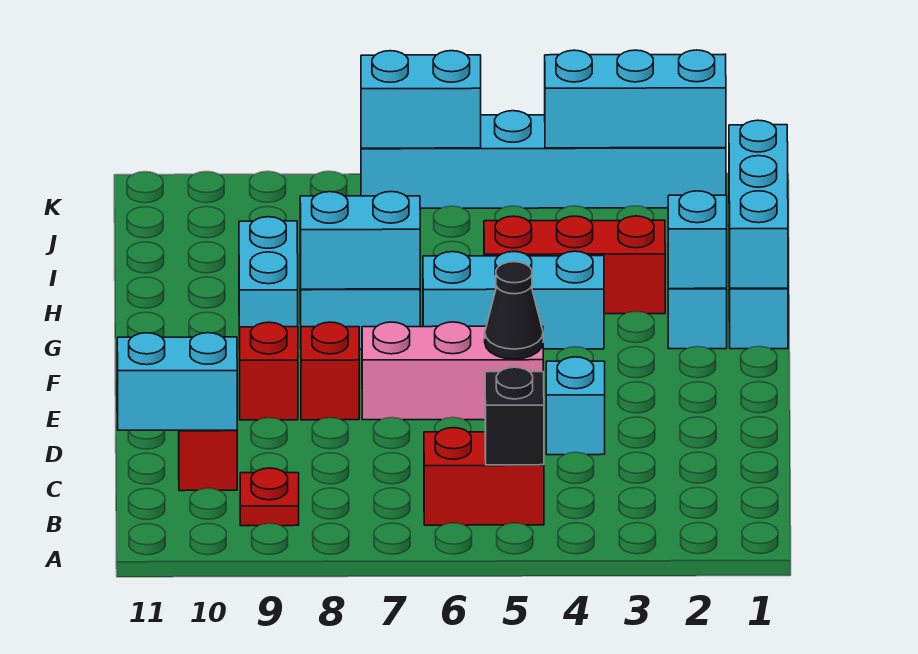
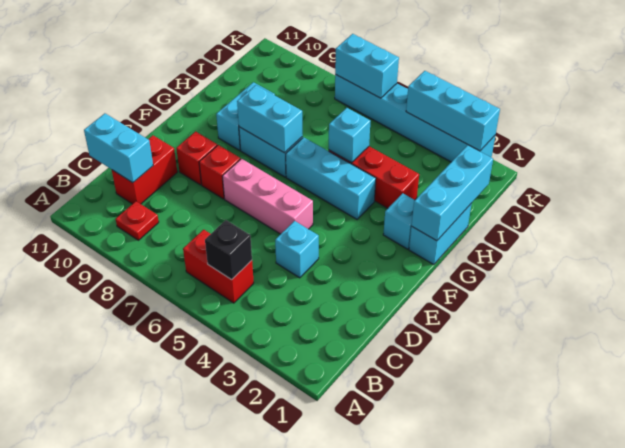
black 1x1 cone [485,262,543,359] -> none
cyan 1x1 brick [668,191,727,289] -> cyan 1x1 brick moved to [329,108,370,163]

